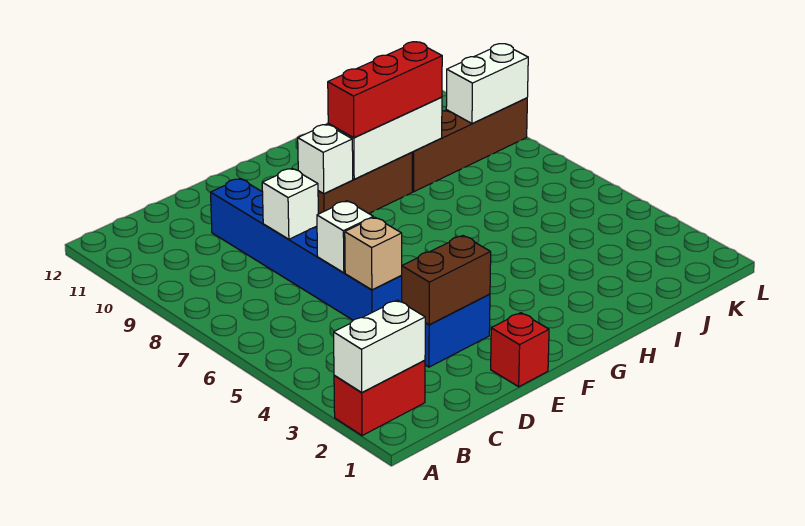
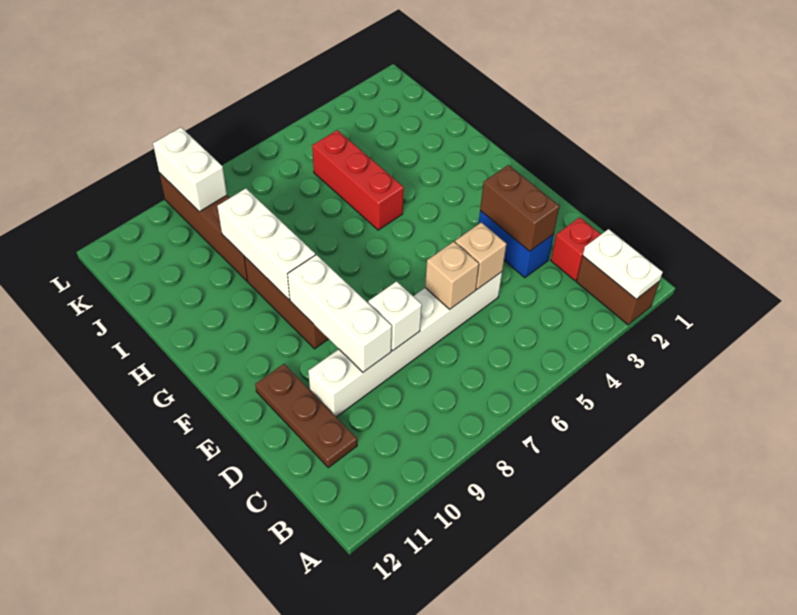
red 1x2 brick [334,360,425,436] -> brown 1x2 brick [576,256,659,325]
white 1x2 brick [334,300,425,393] -> white 1x2 plate [583,229,663,299]
none -> brown 1x3 plate [255,364,357,468]
blue 1x6 brick [211,179,402,320] -> white 1x6 brick [308,272,502,417]
white 1x1 brick [317,201,373,273] -> tan 1x1 brick [425,242,479,309]
red 1x1 brick [491,313,549,387] -> red 1x1 brick moved to [551,217,601,281]
white 1x1 brick [298,124,353,194] -> white 1x3 brick [288,255,392,372]
red 1x3 brick [328,42,442,138] -> red 1x3 brick moved to [312,130,404,230]

